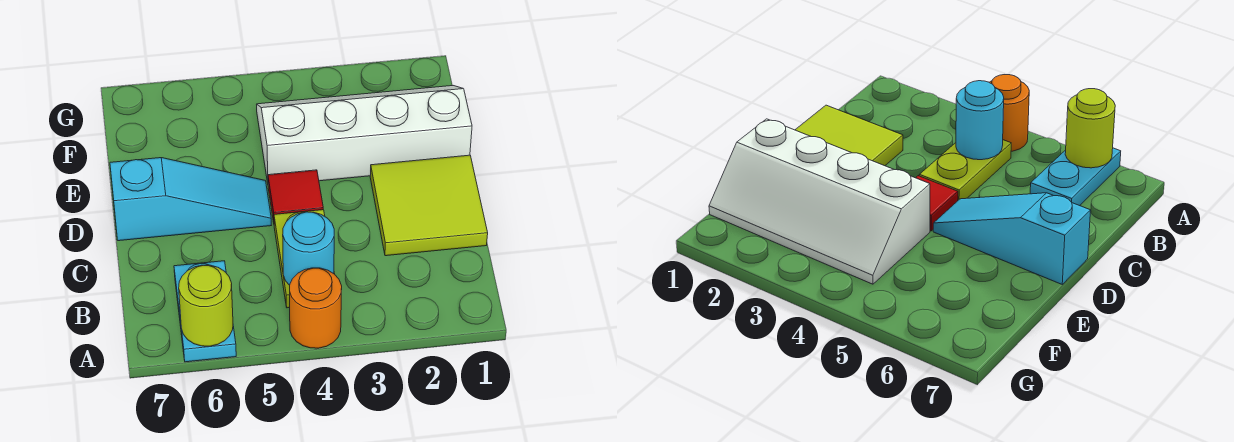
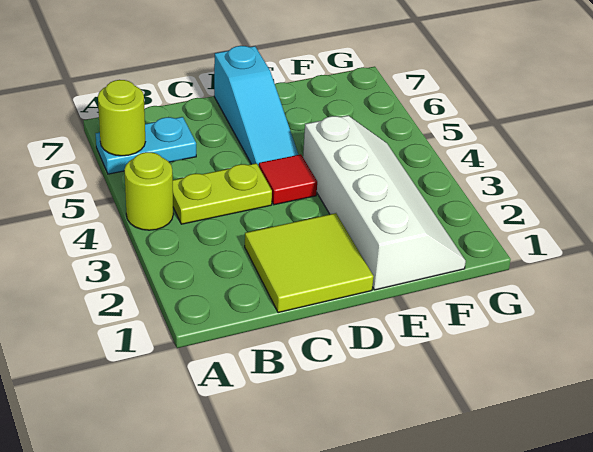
orange 1x1 round brick [290,268,342,348] -> lime 1x1 round brick [124,152,173,230]
cyan 1x1 round brick [283,212,334,285] -> none

